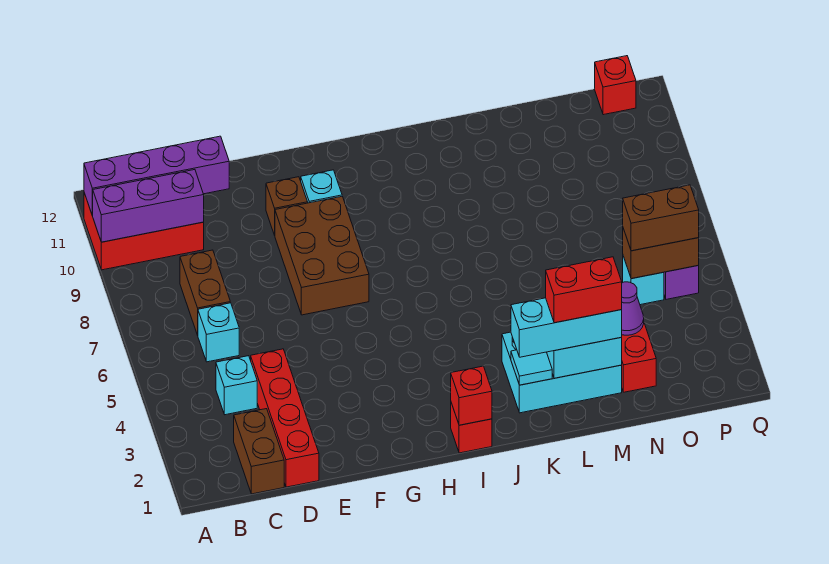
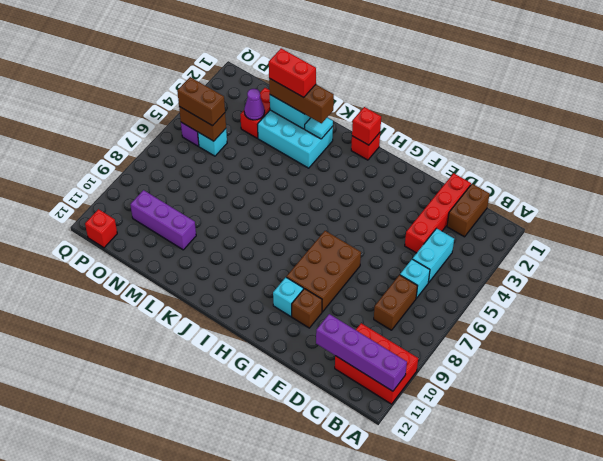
purple 1x3 brick [92,170,204,242] -> purple 1x3 brick moved to [130,190,196,250]
cyan 1x1 brick [216,356,257,415] -> cyan 1x2 brick [413,228,454,283]
cyan 1x3 brick [511,298,622,357] -> brown 1x3 brick [269,78,334,123]

